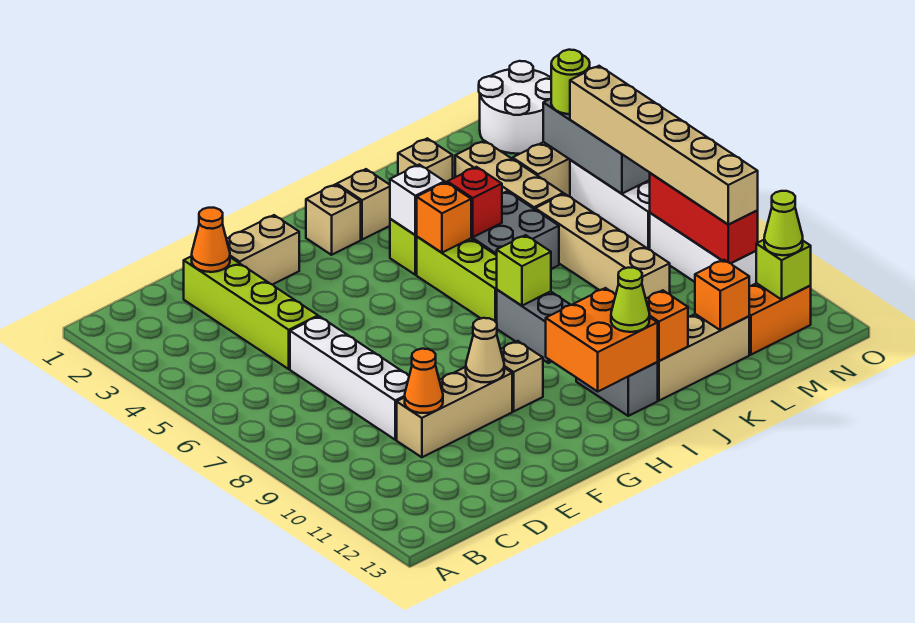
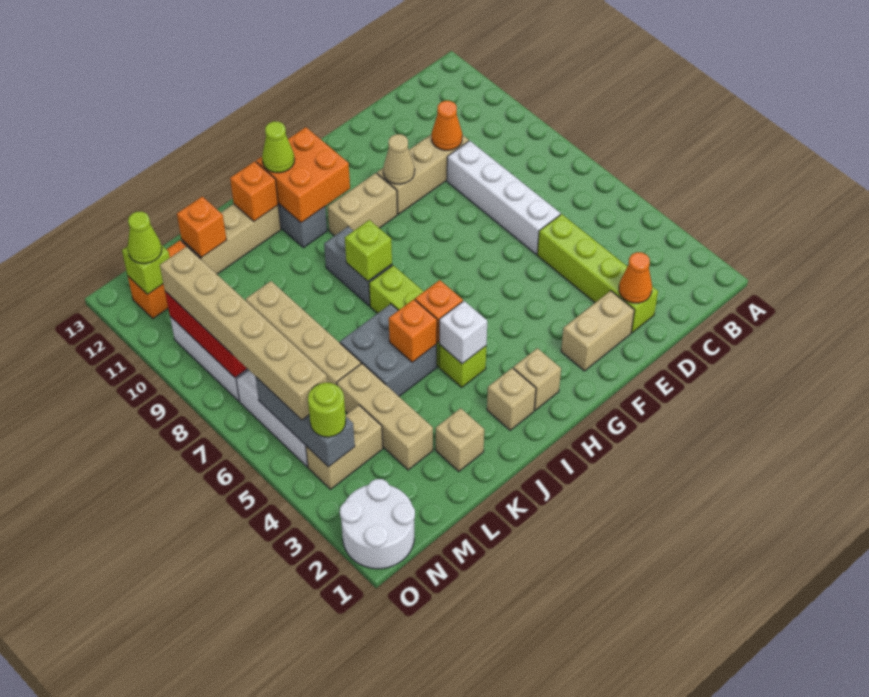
tan 1x1 brick [501,341,543,411] -> tan 1x2 brick [328,173,397,236]
red 1x1 brick [447,167,502,237] -> orange 1x1 brick [389,299,437,362]

